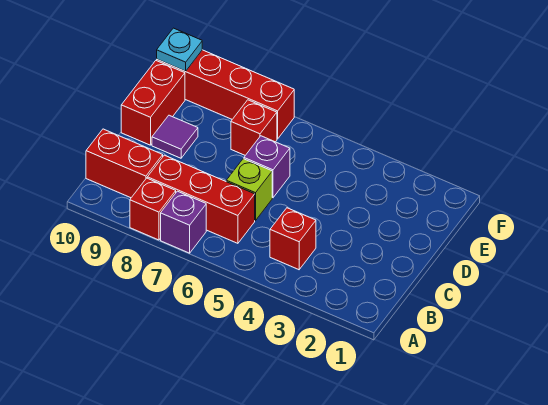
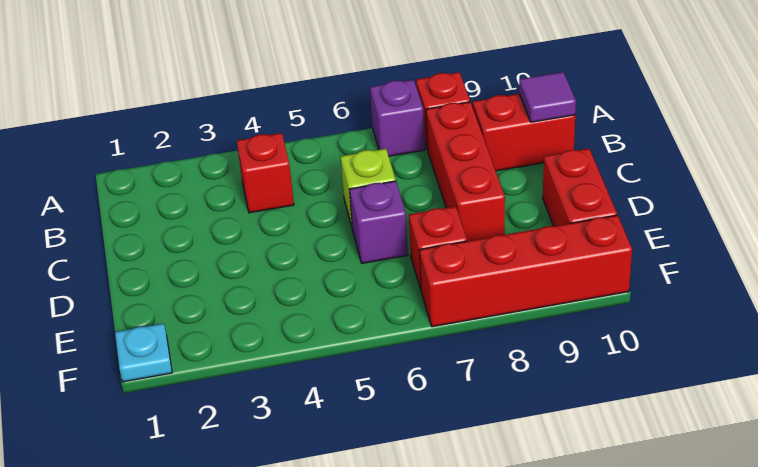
red 1x3 brick [147,155,255,243] -> red 1x3 brick turned to [426,102,505,241]
purple 1x1 tile [152,115,198,158] -> purple 1x1 tile moved to [519,72,576,122]
cyan 1x1 plate [157,28,202,71] -> cyan 1x1 plate moved to [115,323,172,382]

